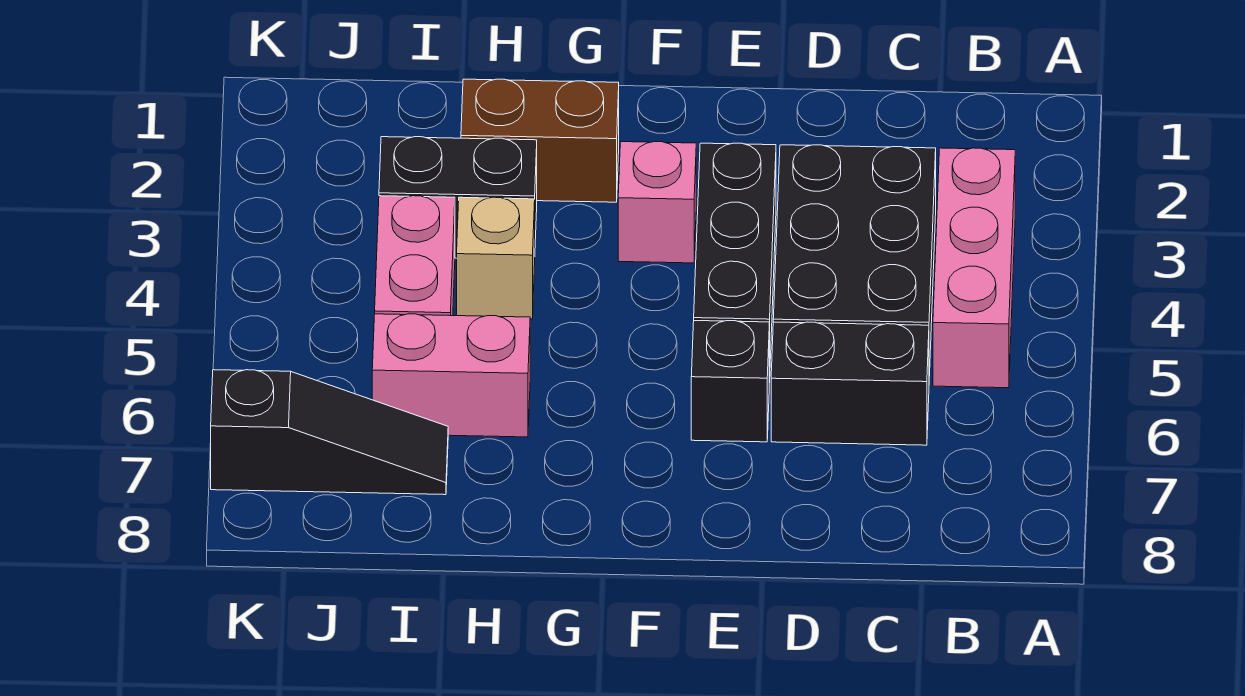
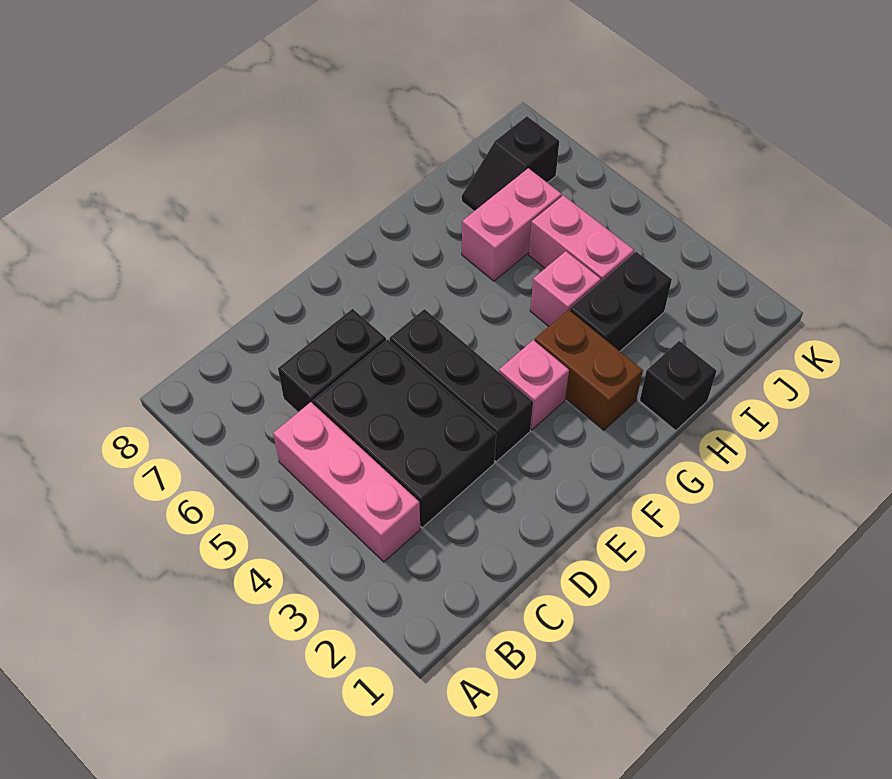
black 1x1 brick [691,321,769,442] -> black 1x1 brick moved to [640,341,717,431]
brown 1x2 brick [461,79,619,202] -> brown 1x2 brick turned to [535,310,643,430]
tan 1x1 brick [457,197,535,319] -> pink 1x1 brick [530,251,601,326]
black 1x3 slope [211,370,448,495] -> black 1x2 slope [462,116,559,211]

